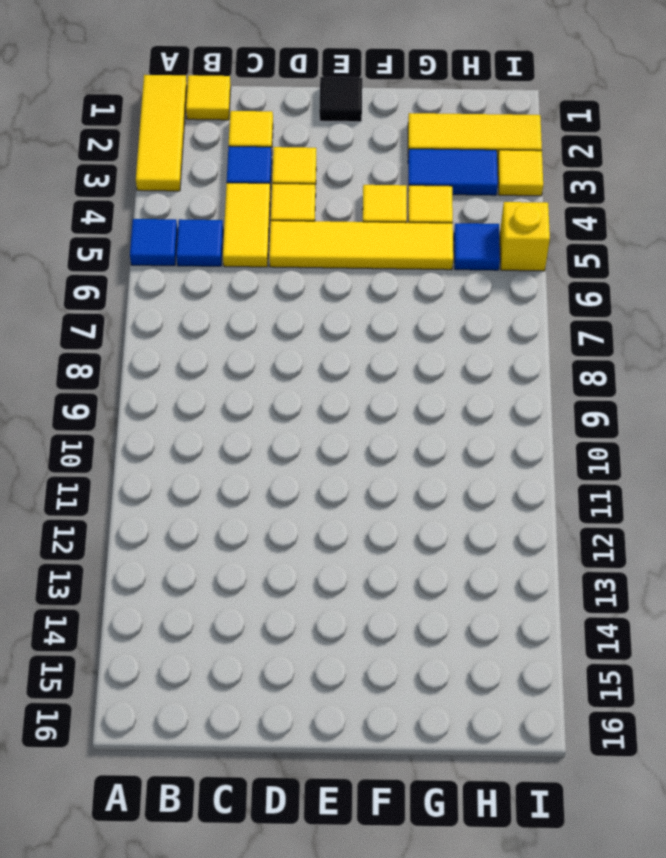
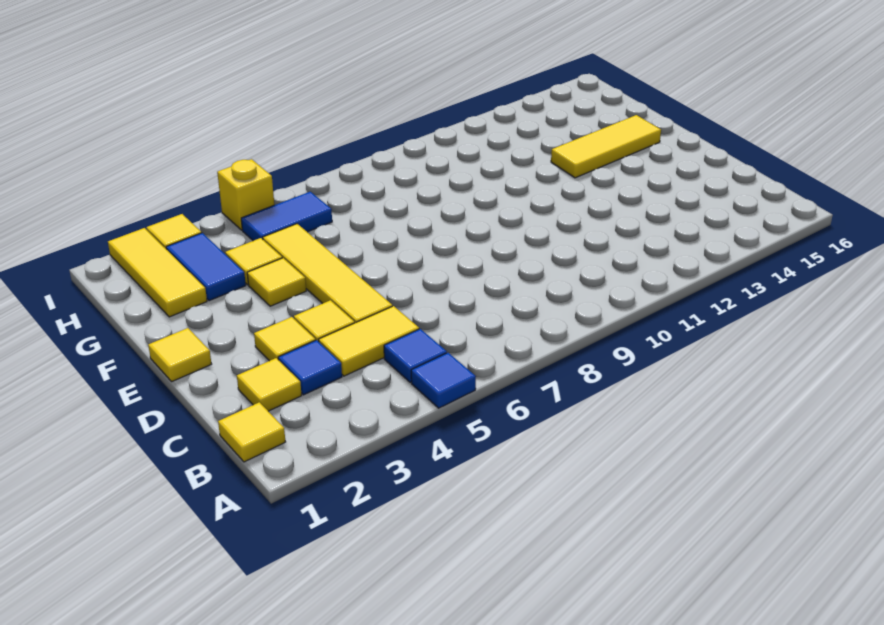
yellow 1x3 tile [136,75,187,191] -> yellow 1x3 tile moved to [551,115,661,178]
black 1x1 tile [319,77,362,122] -> yellow 1x1 tile [148,328,211,382]
blue 1x1 tile [454,223,500,270] -> blue 1x2 tile [241,192,332,241]

